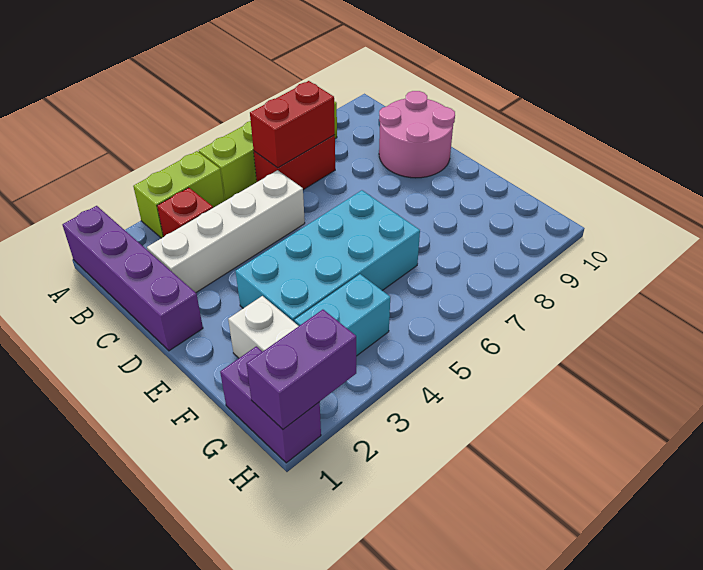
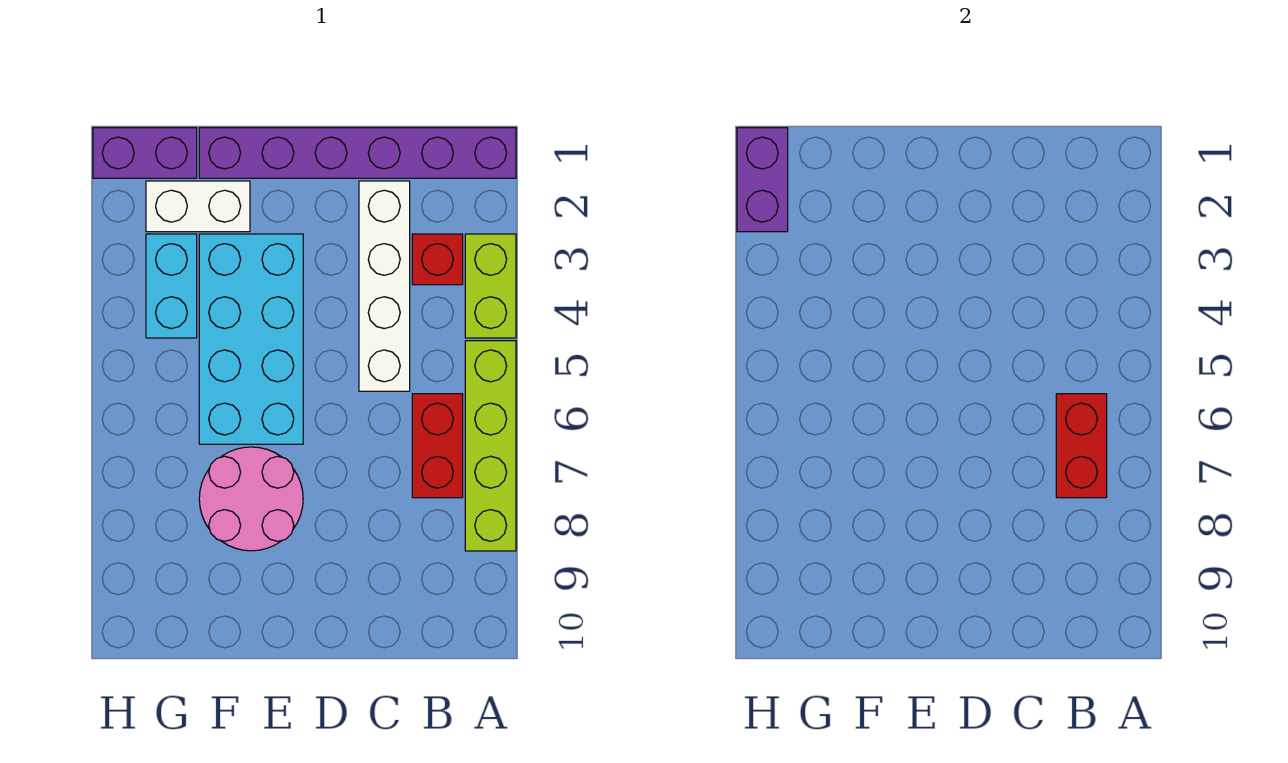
purple 1x4 brick [62,206,203,351] -> purple 1x6 brick [199,128,516,178]
pink 2x2 round brick [379,91,455,178] -> pink 2x2 round brick moved to [199,447,303,551]

